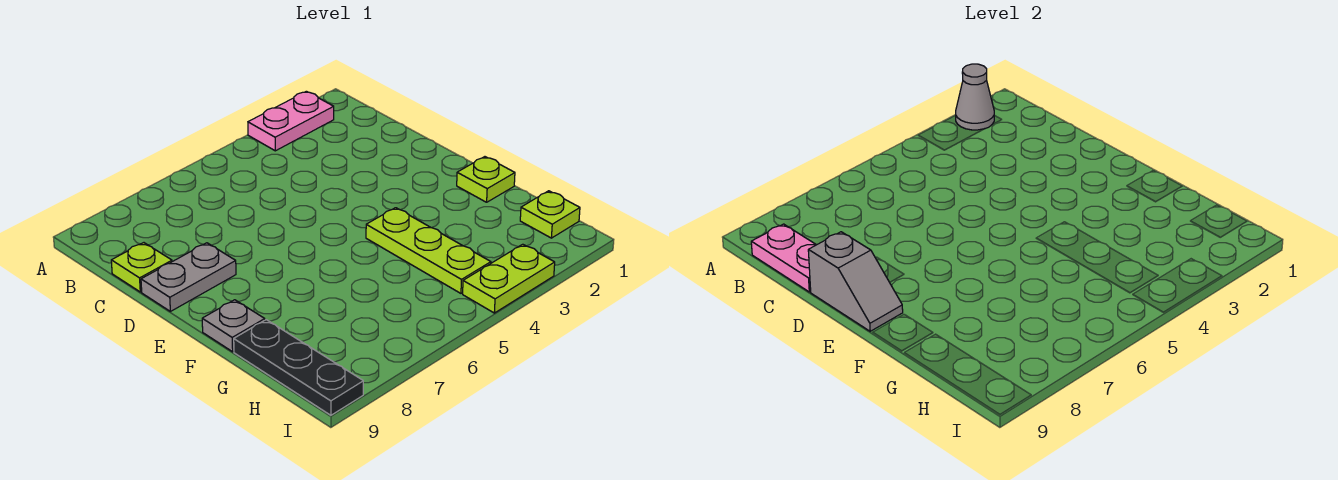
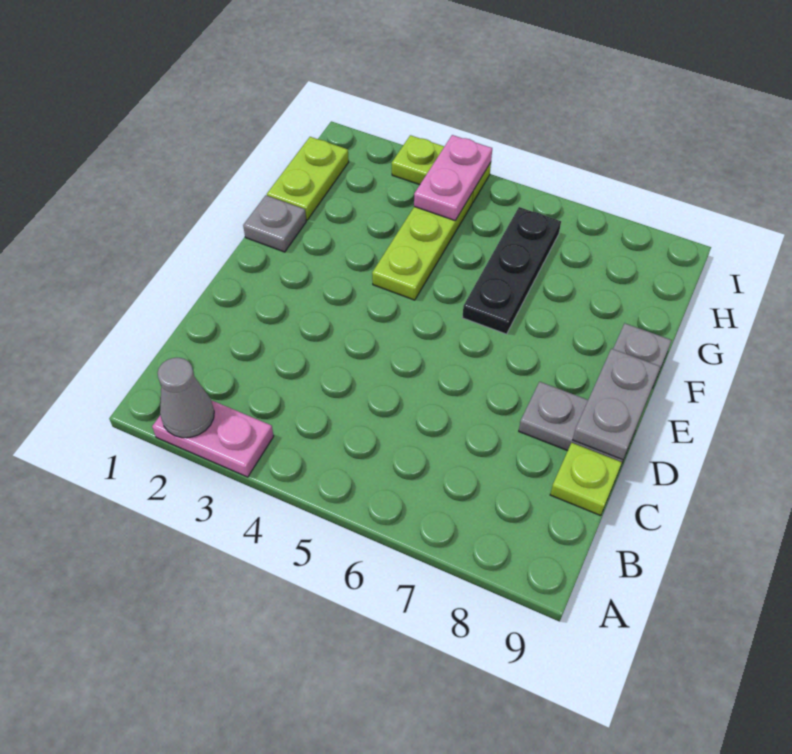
pink 1x2 plate [751,224,816,292] -> pink 1x2 plate moved to [414,135,492,221]
grey 1x2 slope [808,232,903,331] -> grey 1x2 plate [573,349,660,460]
lime 1x1 plate [457,157,515,202] -> grey 1x1 plate [243,195,306,252]
black 1x3 plate [234,320,363,415] -> black 1x3 plate moved to [462,207,561,334]
lime 1x1 plate [520,191,580,238] -> lime 1x2 plate [267,137,349,220]

